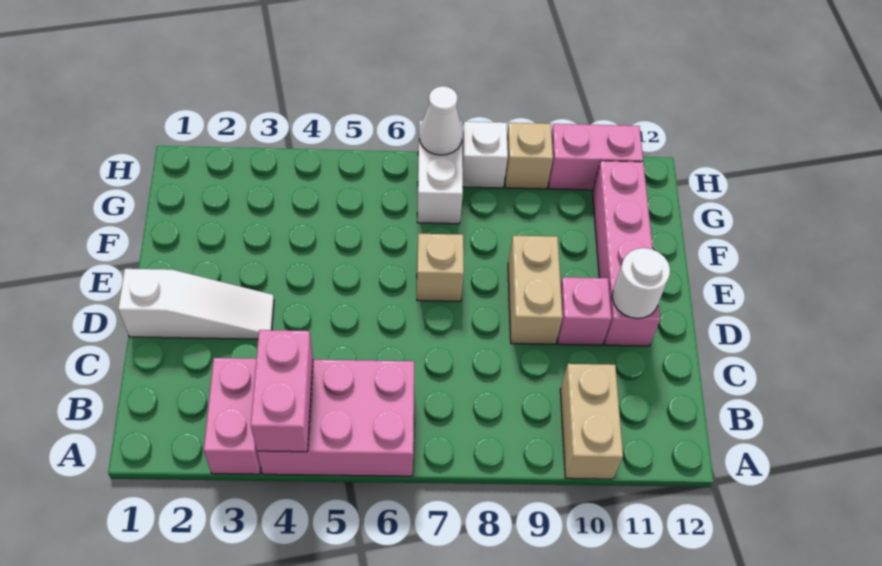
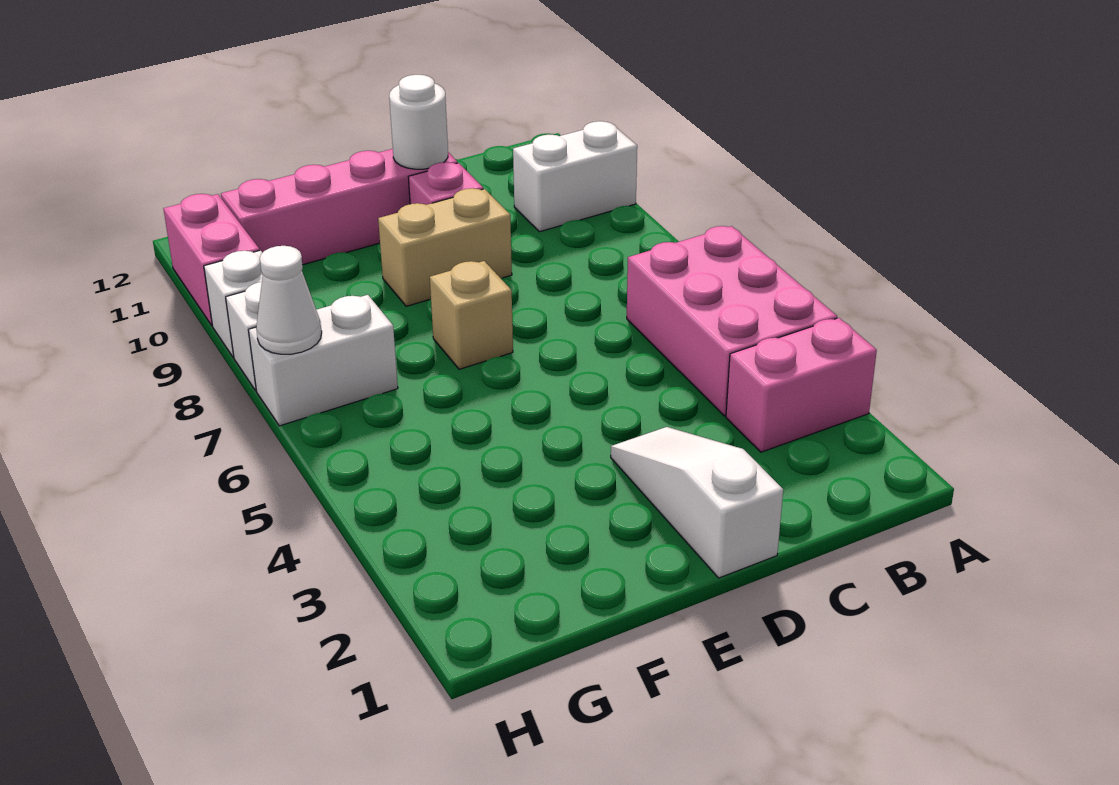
pink 1x2 brick [251,330,313,452] -> none
tan 1x2 brick [560,364,623,479] -> white 1x2 brick [513,121,637,232]
tan 1x1 brick [505,123,553,189] -> white 1x1 brick [204,250,263,358]

